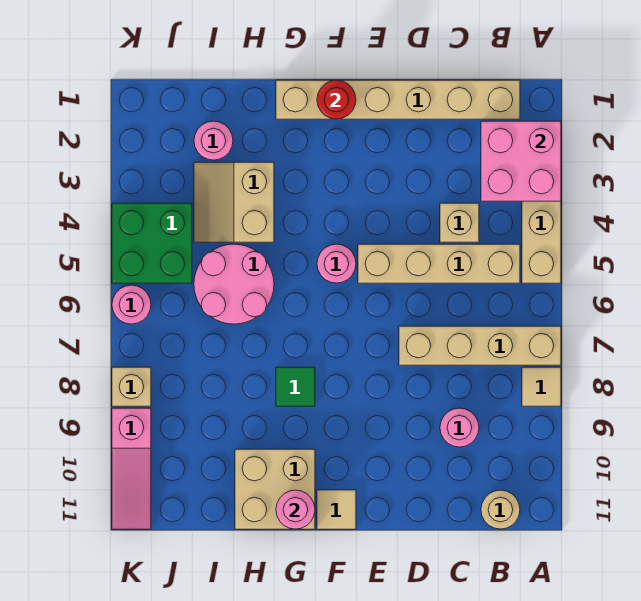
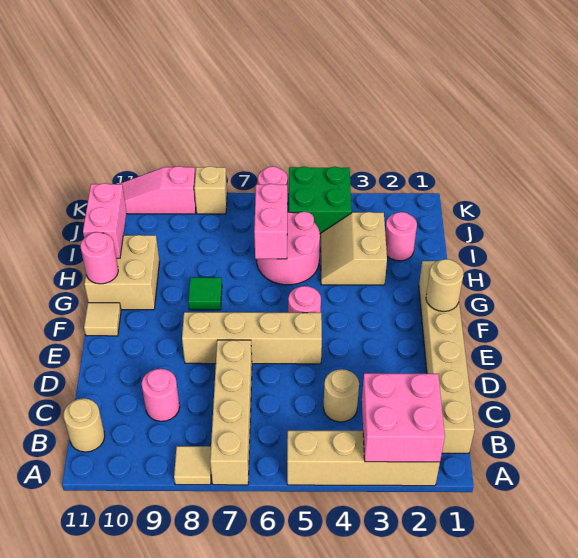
tan 1x4 brick [358,244,520,283] -> tan 1x4 brick turned to [182,312,322,364]
tan 1x1 brick [440,203,479,242] -> tan 1x1 round brick [323,369,359,422]
red 1x1 round brick [317,80,356,119] -> tan 1x1 round brick [426,259,464,312]
tan 2x2 slope [194,162,274,242] -> tan 2x2 slope turned to [320,212,387,285]
none -> pink 1x2 brick [254,184,287,259]
none -> pink 1x2 brick [83,183,126,258]

